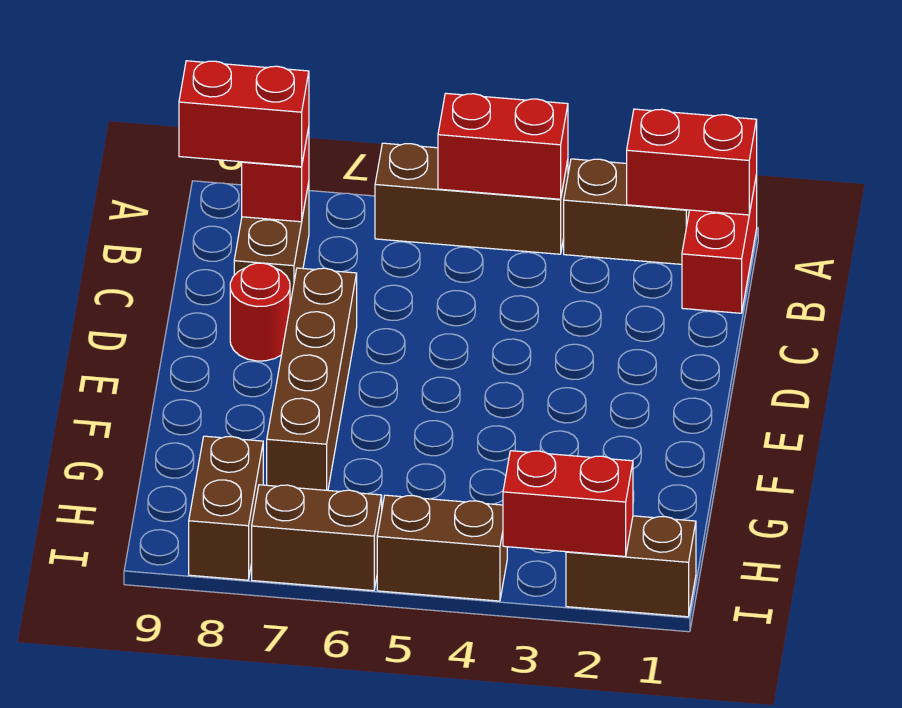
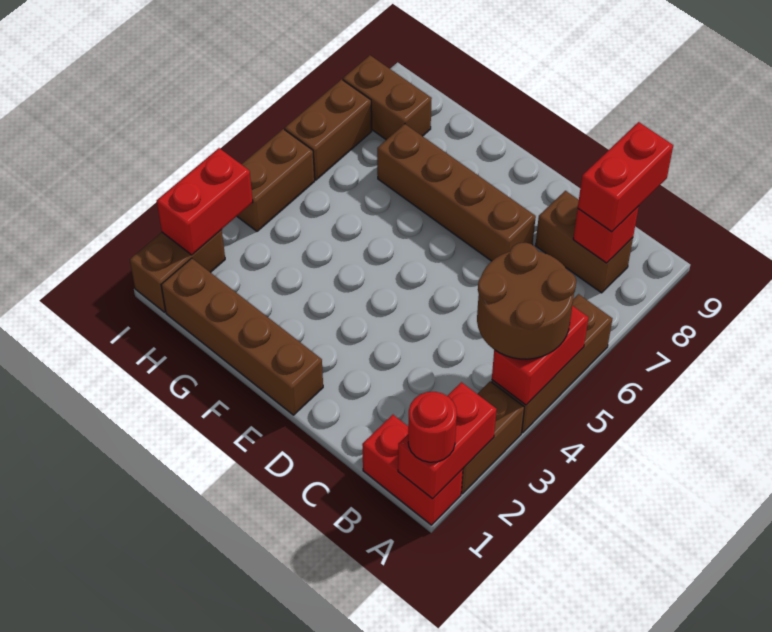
none -> brown 2x2 round brick [477,243,576,359]
red 1x1 round brick [230,263,290,361] -> red 1x1 round brick moved to [408,392,457,462]
none -> brown 1x4 brick [161,258,323,415]

